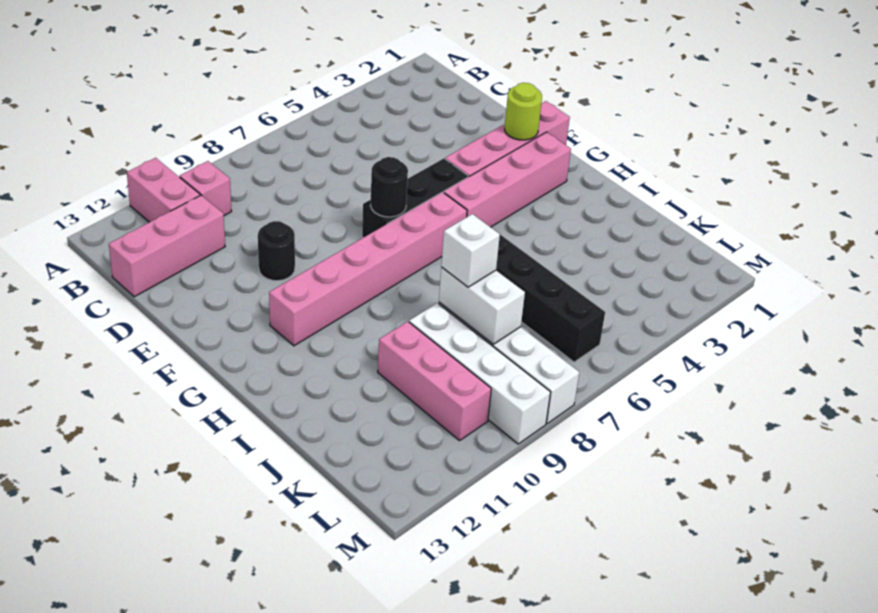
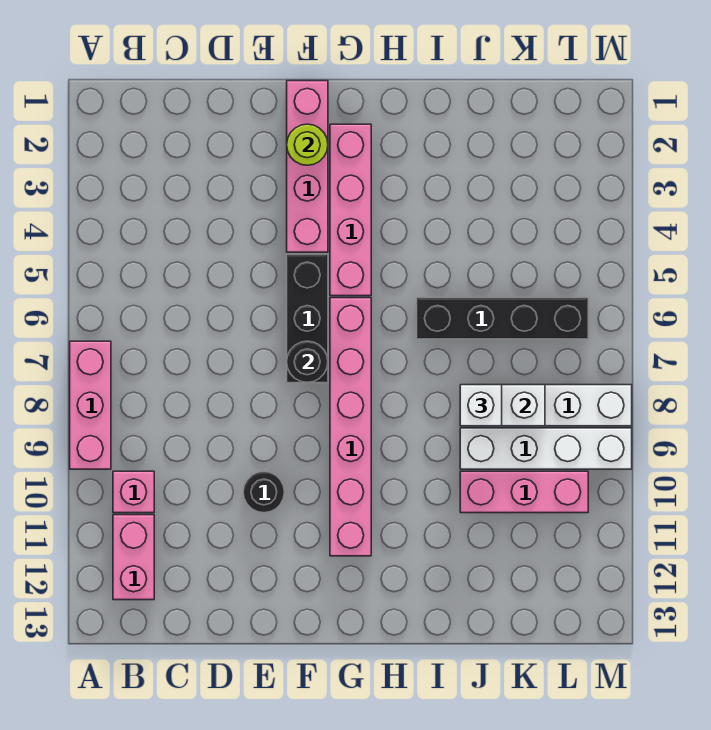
pink 1x2 brick [127,158,200,222] -> pink 1x2 brick turned to [113,515,154,600]
pink 1x3 brick [109,195,225,297] -> pink 1x3 brick moved to [70,341,111,469]

